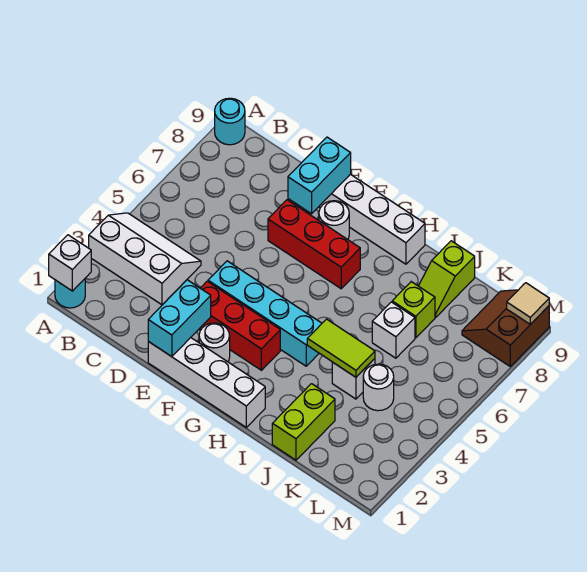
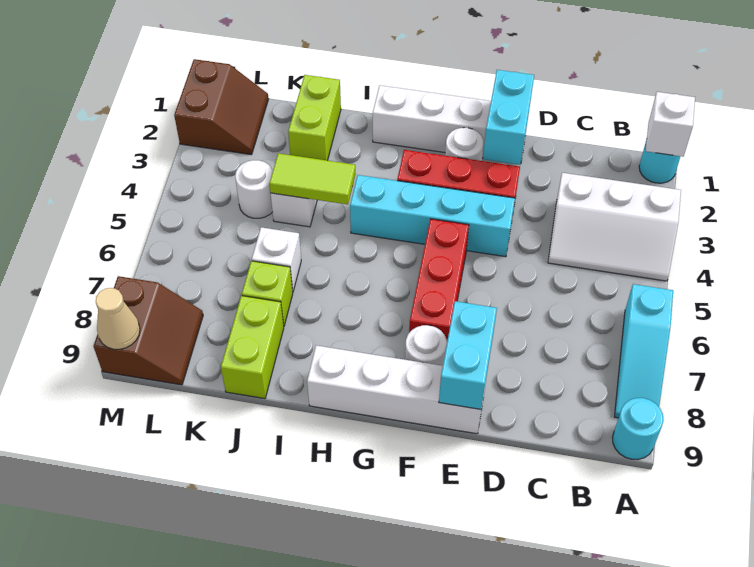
none -> cyan 1x3 slope [615,284,673,418]
red 1x3 brick [268,200,360,289] -> red 1x3 brick turned to [409,219,469,341]
lime 1x2 slope [419,241,475,317] -> lime 1x2 brick [221,296,284,399]
none -> brown 2x2 slope [174,59,269,155]
tan 1x1 tile [507,283,549,324] -> tan 1x1 cone [96,288,140,349]

